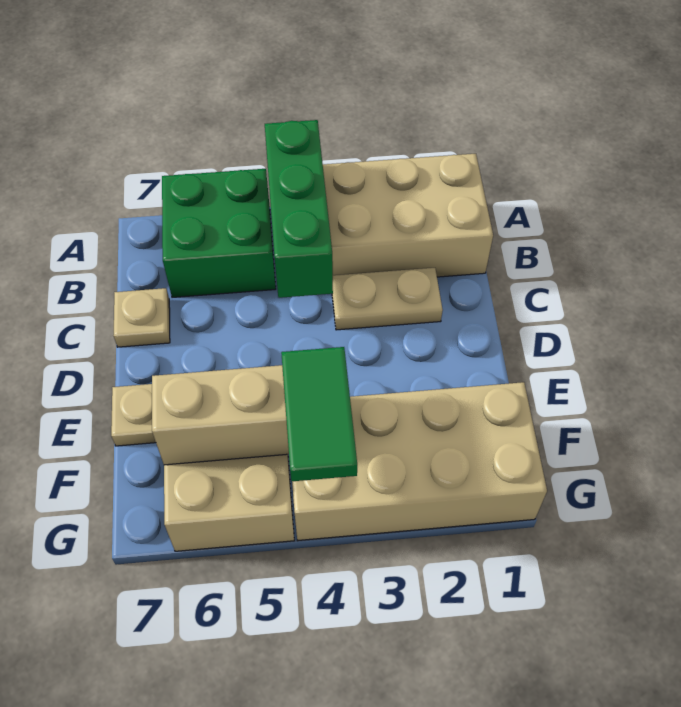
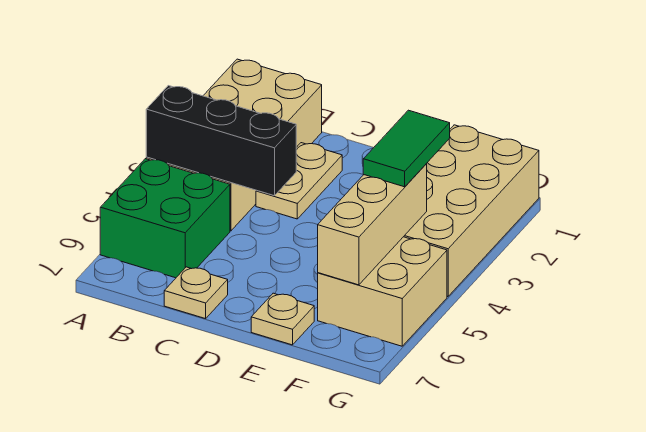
green 1x3 brick [265,120,333,298] -> black 1x3 brick [146,86,296,196]
green 1x2 tile [281,347,357,481] -> green 1x2 tile turned to [363,110,450,187]

